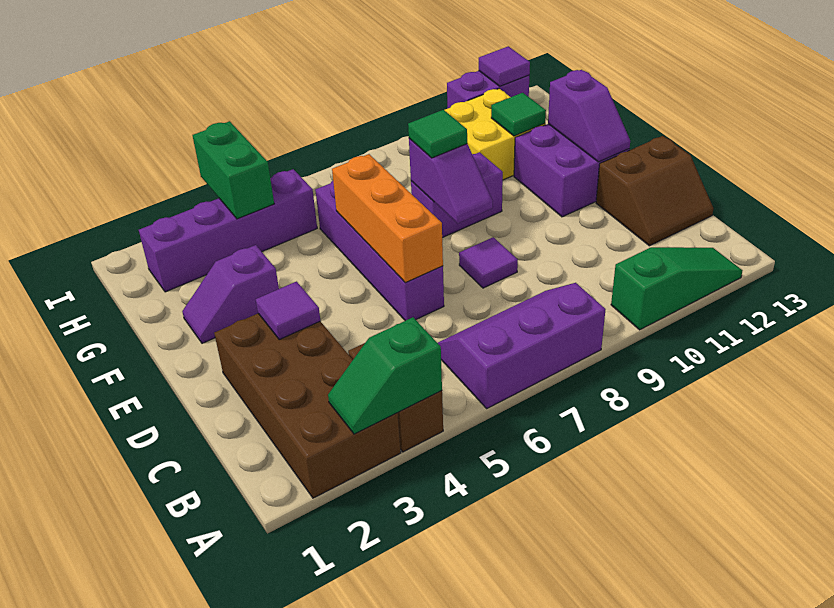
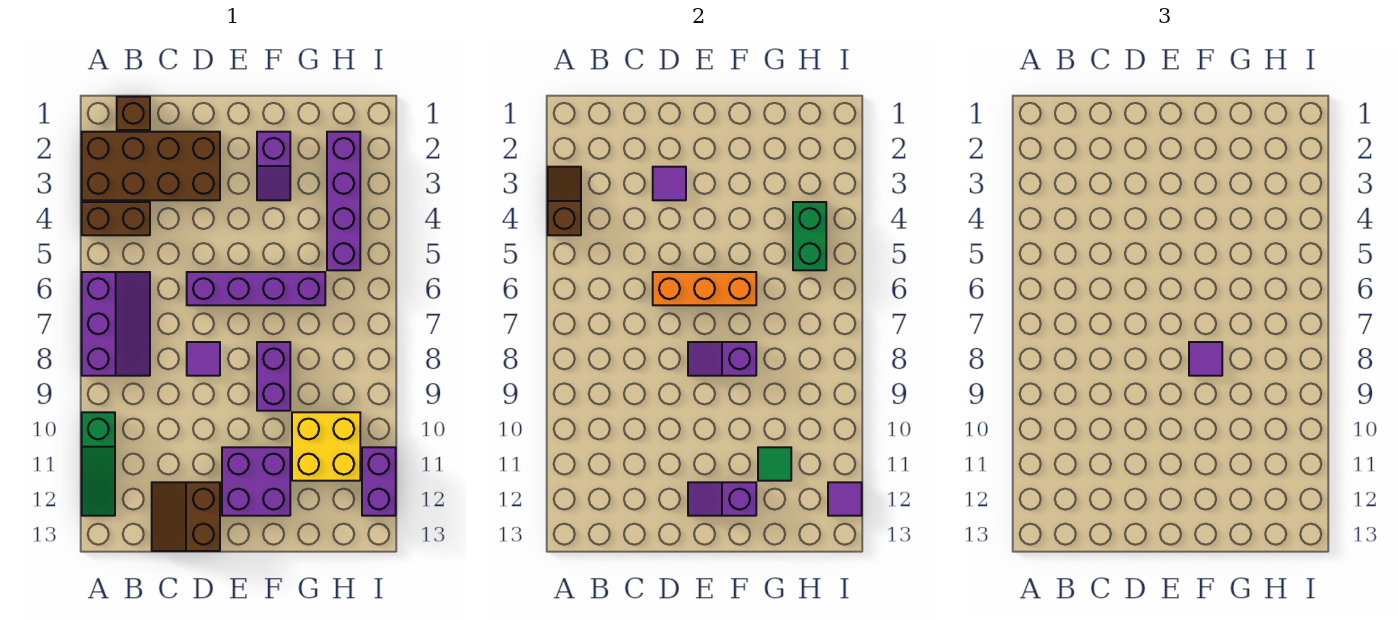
green 1x2 slope [328,317,442,434] -> brown 1x2 slope [548,167,581,235]
none -> brown 1x1 brick [117,97,150,130]
purple 1x2 slope [182,245,279,343] -> purple 1x2 slope turned to [257,132,290,200]
green 1x1 tile [408,110,467,158] -> purple 1x1 tile [1189,342,1222,376]
green 1x2 brick [193,121,274,219] -> green 1x2 brick turned to [793,202,826,270]

